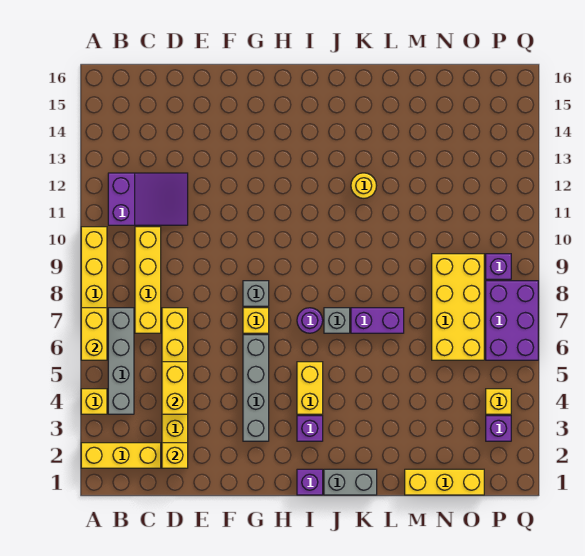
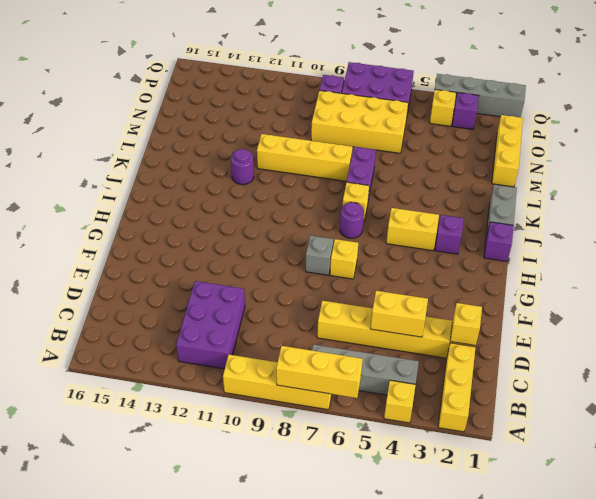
yellow 1x2 brick [81,308,107,360] -> yellow 1x3 brick [276,346,363,398]
purple 2x3 slope [108,173,188,225] -> purple 2x3 brick [176,281,245,369]
yellow 1x4 brick [135,227,161,333] -> yellow 1x4 brick moved to [257,134,353,181]
grey 1x4 brick [243,335,269,441] -> grey 1x4 brick moved to [435,74,526,117]
grey 1x1 brick [324,308,350,333] -> yellow 1x1 brick [343,182,369,221]
yellow 1x1 round brick [351,173,377,198] -> purple 1x1 round brick [231,149,254,185]

